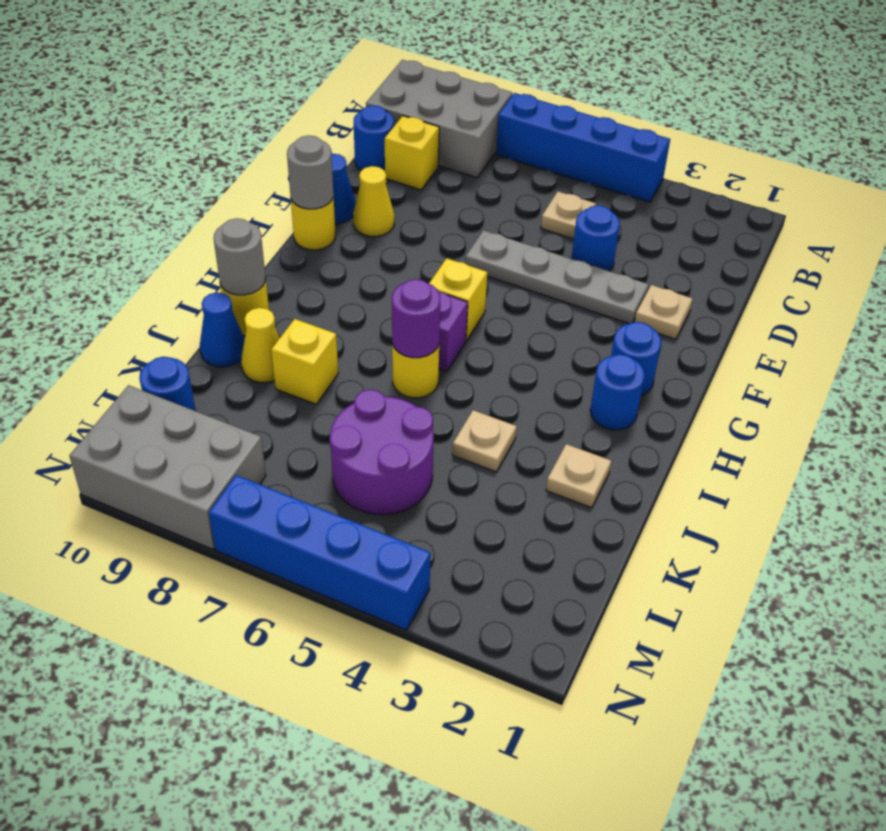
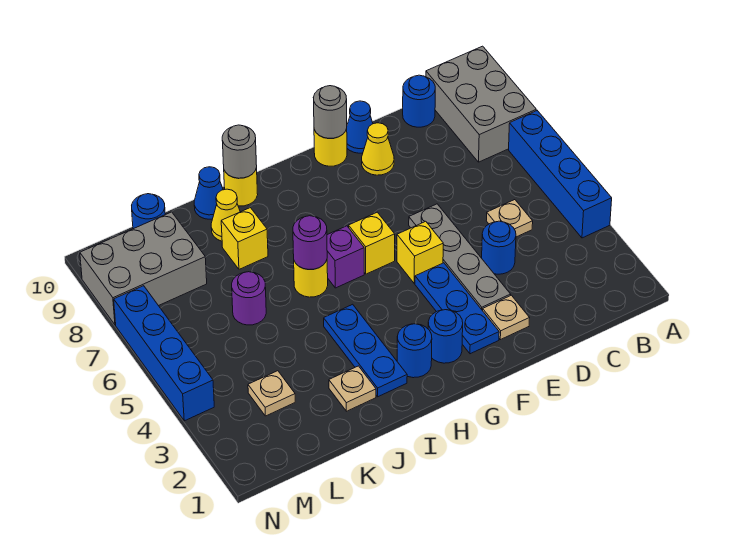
yellow 1x1 brick [385,116,439,190] -> yellow 1x1 brick moved to [397,221,443,283]
none -> blue 1x3 plate [415,263,499,354]
none -> blue 1x3 plate [324,304,407,397]
tan 1x1 plate [452,410,517,472] -> tan 1x1 plate moved to [248,371,295,416]
purple 2x2 round brick [329,389,434,515] -> purple 1x1 round brick [232,272,266,325]
grey 2x3 brick [69,385,266,549] -> grey 2x3 brick turned to [80,212,207,325]

